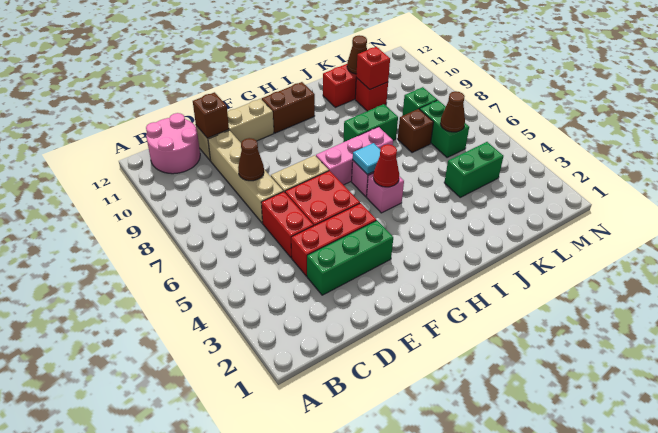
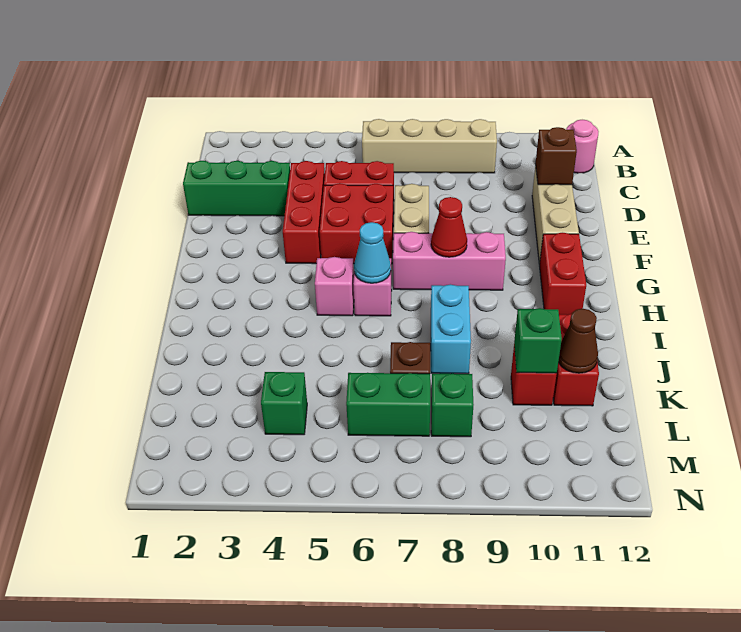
pink 2x2 round brick [146,113,200,174] -> pink 1x1 round brick [566,120,599,173]
green 1x3 brick [307,220,393,295] -> green 1x3 brick turned to [183,161,290,216]
tan 1x4 brick [208,130,283,223] -> tan 1x4 brick moved to [362,119,497,173]
brown 1x1 cone [238,138,264,181] -> none
pink 1x3 brick [316,127,393,185] -> pink 1x3 brick turned to [393,232,506,290]
brown 1x2 brick [262,82,315,133] -> red 1x2 brick [540,233,586,315]
red 1x1 cone [373,144,399,187] -> red 1x1 cone moved to [431,197,467,257]
cyan 1x1 tile [353,143,380,175] -> cyan 1x1 cone [354,222,391,283]
green 1x2 brick [343,104,398,142] -> cyan 1x2 brick [431,284,471,374]
green 1x2 brick [444,142,503,197] -> green 1x1 brick [261,372,307,435]
red 1x1 brick [356,47,390,89] -> green 1x1 brick [514,308,562,373]
brown 1x1 cone [440,91,465,132] -> none

